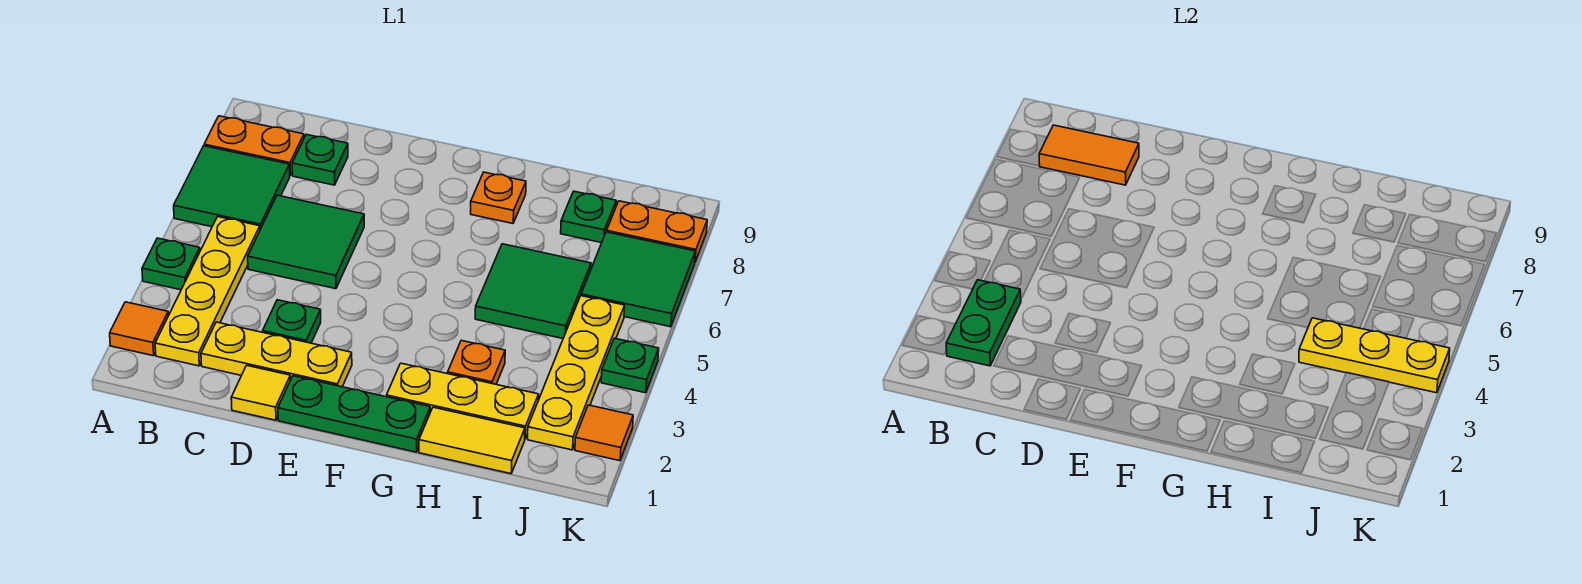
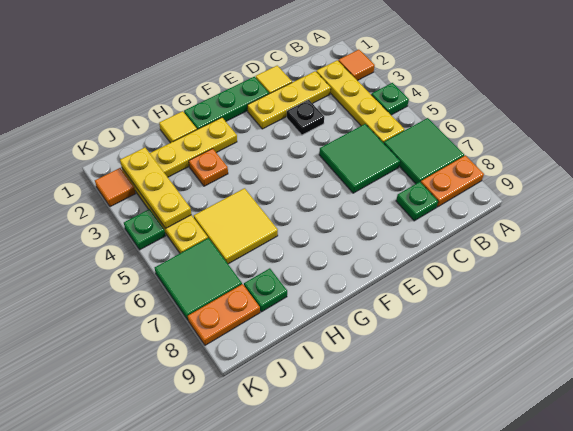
green 1x2 plate [946,280,1021,366] -> none
orange 1x2 tile [1039,125,1139,185] -> none
green 1x1 plate [263,300,321,343] -> black 1x1 plate [287,100,324,135]
orange 1x1 plate [471,172,526,224] -> none
yellow 1x2 tile [419,407,525,474] -> yellow 1x1 tile [159,111,197,143]
green 2x2 tile [475,244,591,339] -> yellow 2x2 tile [194,188,278,264]
yellow 1x3 plate [1299,318,1450,393] -> yellow 1x3 plate turned to [120,148,191,228]

